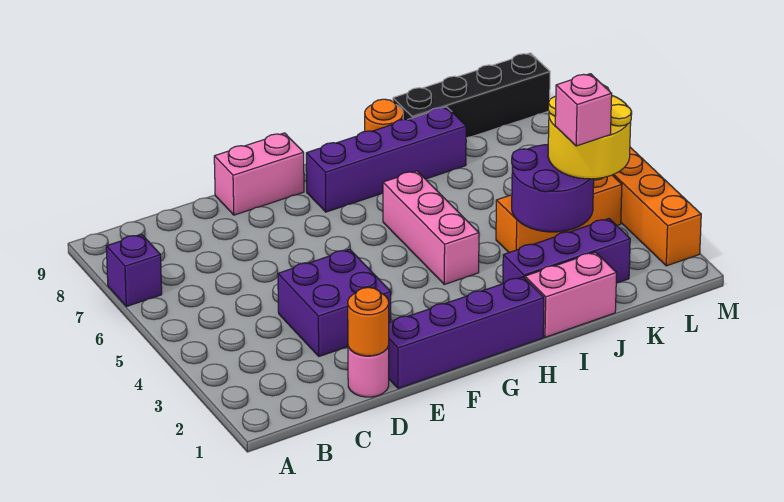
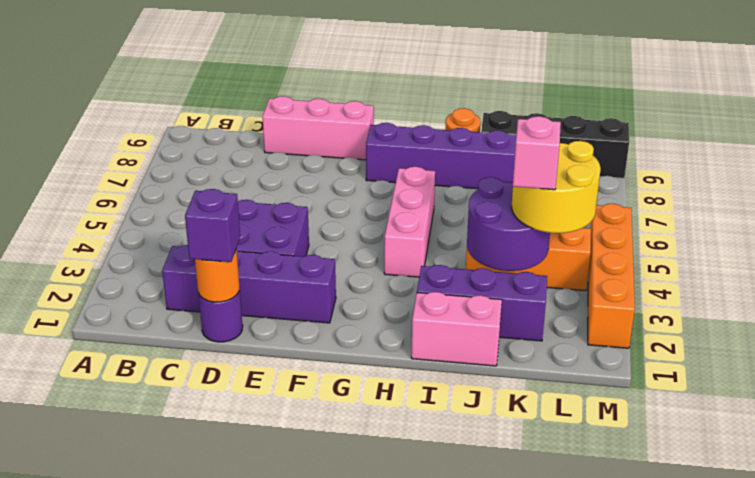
purple 1x1 brick [106,234,162,307] -> purple 1x1 brick moved to [185,189,240,262]
pink 1x1 round brick [348,346,389,397] -> purple 1x1 round brick [198,288,243,342]
purple 1x4 brick [389,277,544,389] -> purple 1x4 brick moved to [162,245,336,323]
pink 1x2 brick [214,133,304,215] -> pink 1x3 brick [262,96,374,160]

